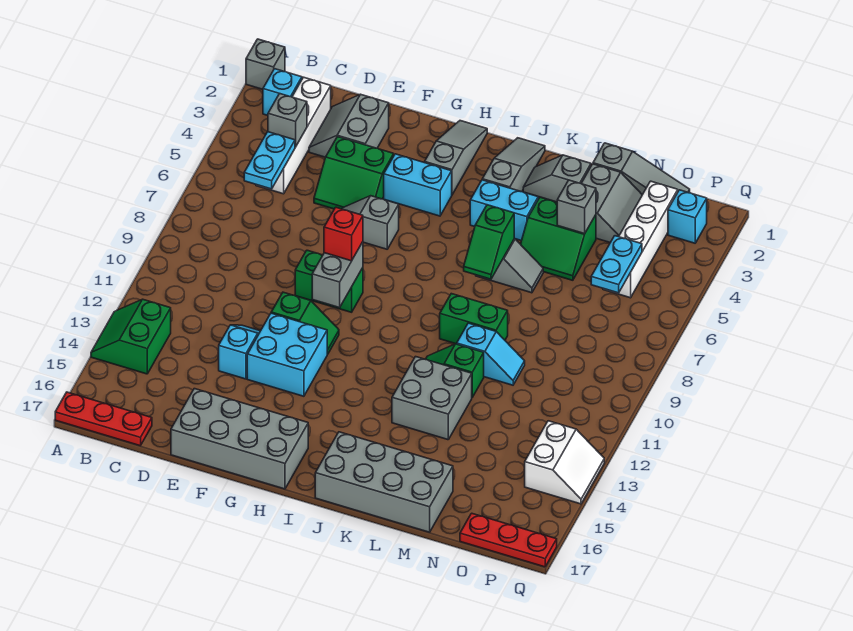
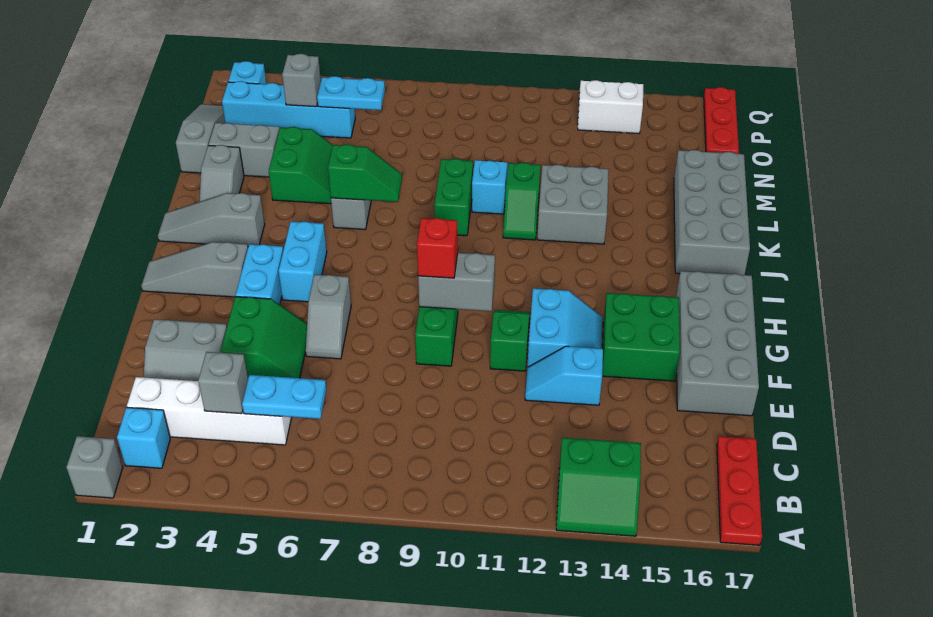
cyan 2x2 brick [247,313,327,396] -> cyan 2x2 slope [528,288,602,367]
none -> green 2x2 brick [602,293,680,381]
cyan 1x2 brick [470,180,538,241] -> cyan 1x2 brick moved to [279,221,327,302]
grey 1x1 brick [557,180,596,234] -> grey 1x1 brick moved to [282,54,321,107]
white 1x4 brick [603,181,678,298] -> cyan 1x4 brick [222,81,355,138]

